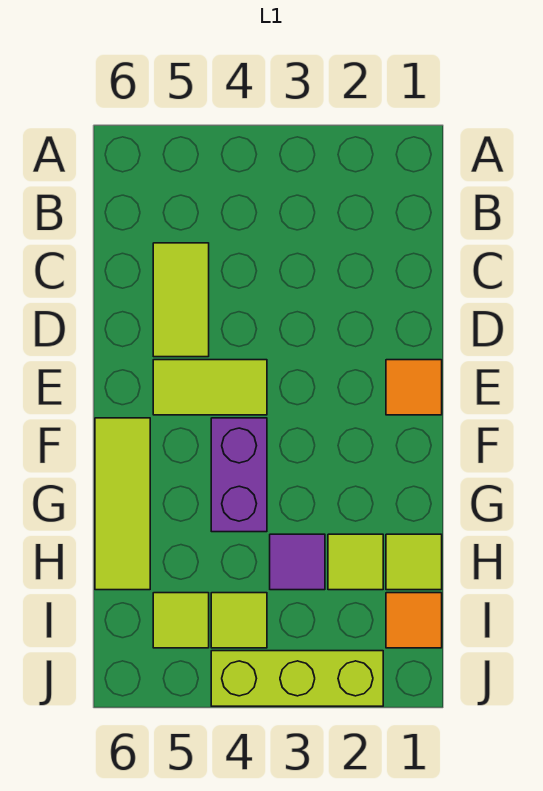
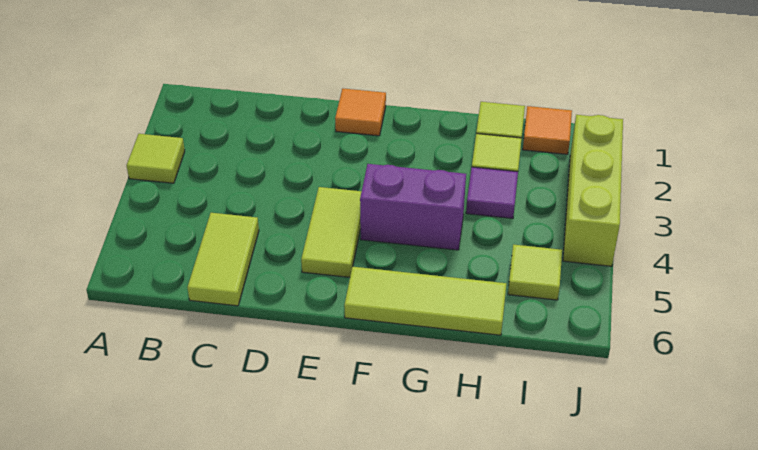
lime 1x2 tile [153,243,209,357] -> lime 1x2 tile turned to [187,213,259,306]
lime 1x1 tile [211,593,267,648] -> lime 1x1 tile moved to [126,134,185,183]

